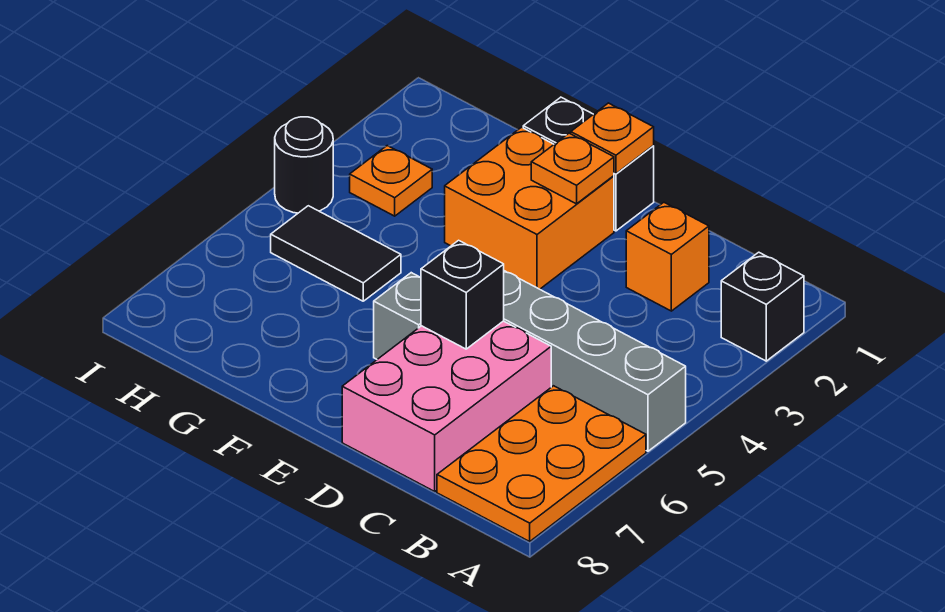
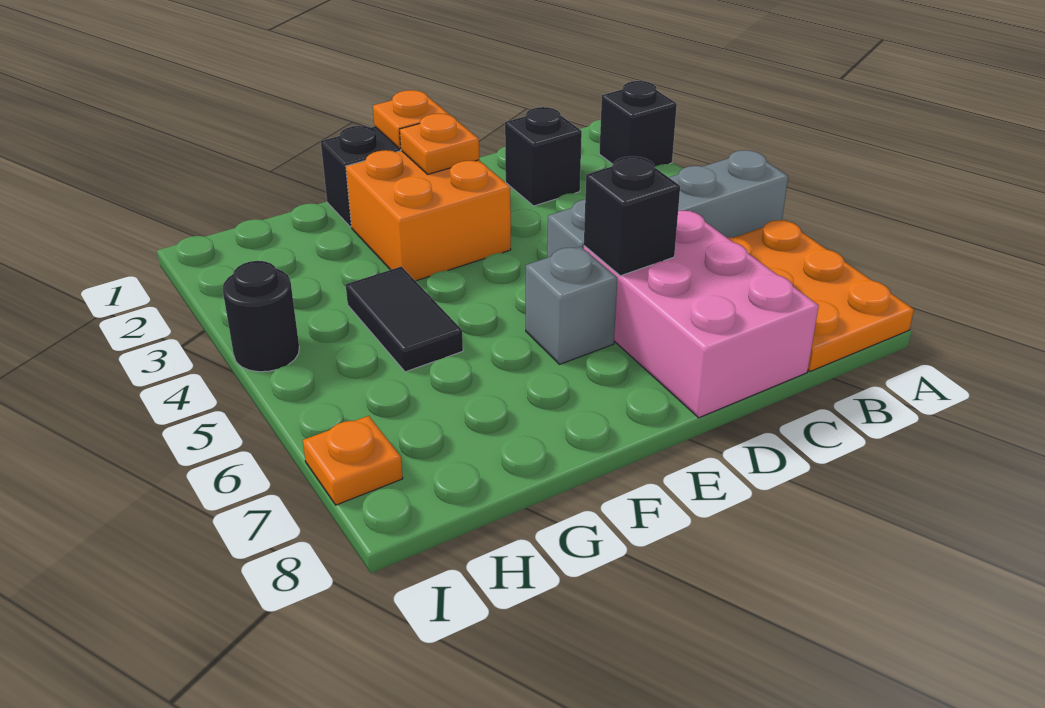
orange 1x1 brick [626,202,709,311] -> black 1x1 brick [505,107,582,206]
black 1x2 tile [271,206,401,301] -> black 1x2 tile turned to [346,267,463,372]
orange 1x1 plate [350,146,432,216] -> orange 1x1 plate moved to [303,416,403,505]

